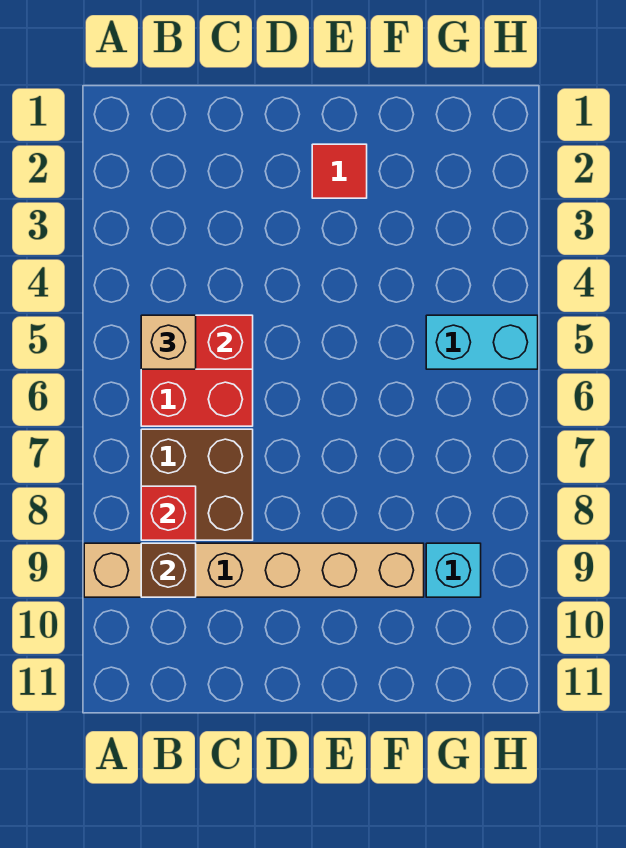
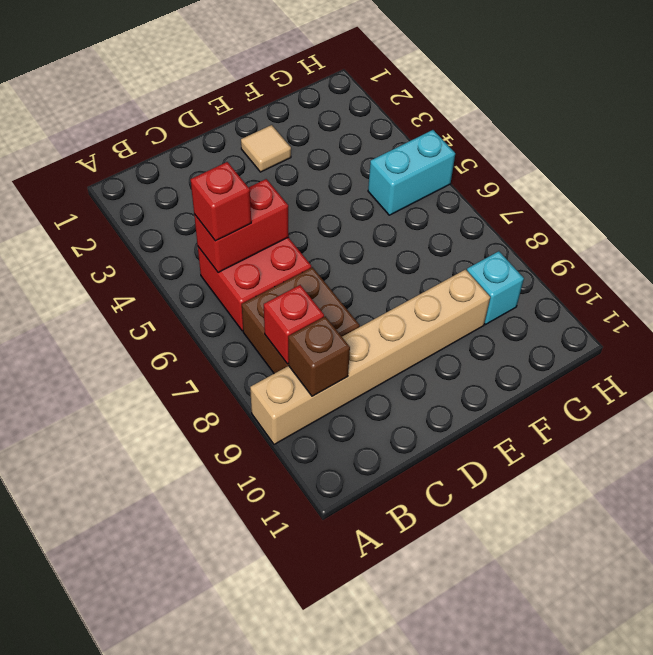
tan 1x1 brick [141,315,196,369] -> red 1x1 brick [191,162,251,241]
red 1x1 tile [312,144,367,198] -> tan 1x1 tile [241,125,291,172]

